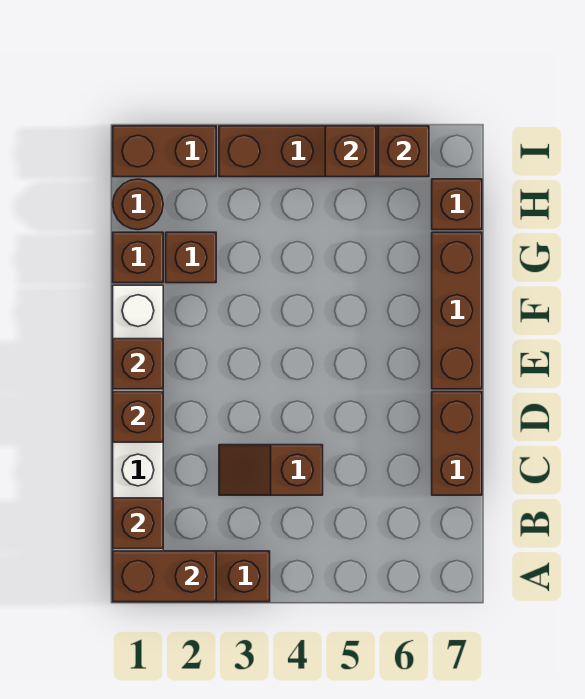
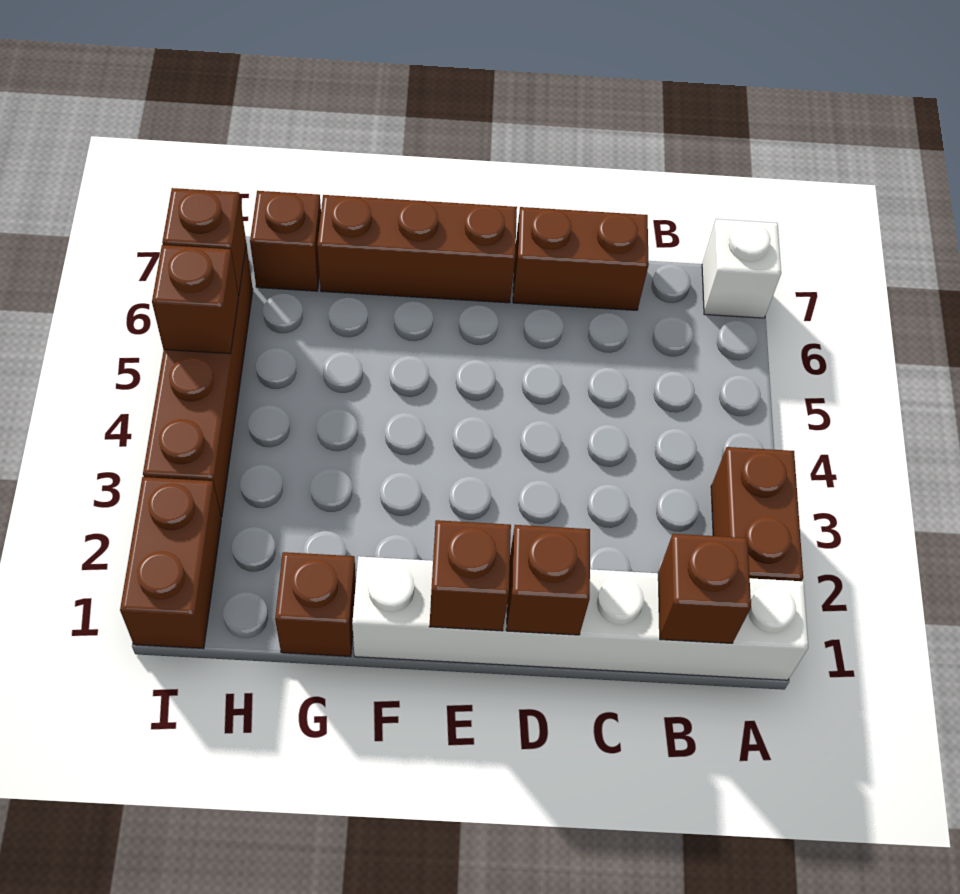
brown 1x2 brick [113,551,216,602] -> none
none -> white 1x1 brick [702,219,781,318]
brown 1x2 slope [219,445,323,495] -> none
brown 1x1 brick [166,232,216,283] -> none
brown 1x1 round brick [113,179,163,230] -> none

